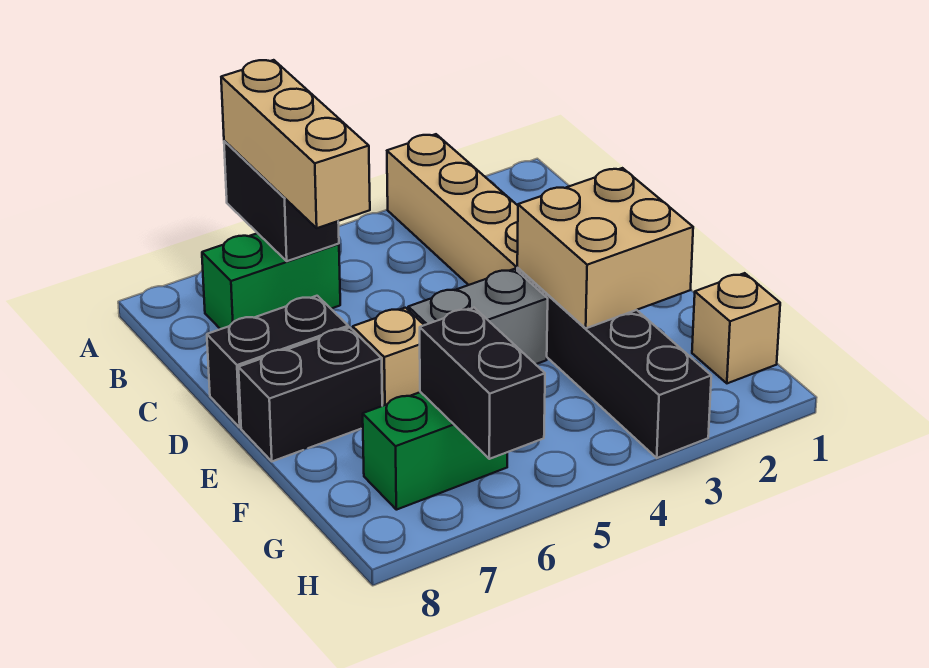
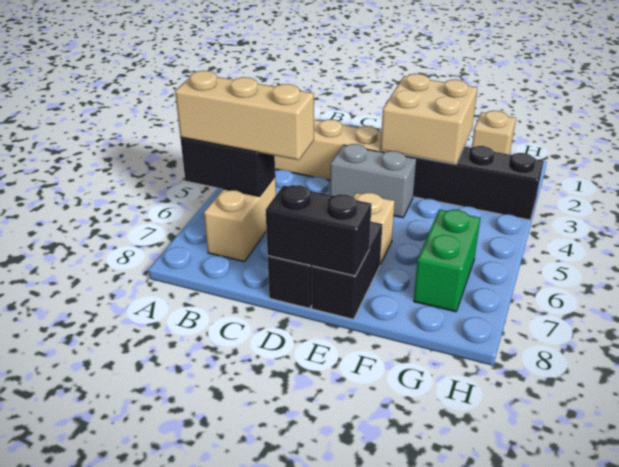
green 1x2 brick [202,233,340,329] -> tan 1x2 brick [204,177,276,262]
grey 1x2 brick [408,269,548,364] -> grey 1x2 brick turned to [330,144,416,218]
black 1x2 brick [420,308,545,459] -> black 1x2 brick moved to [266,185,372,276]

